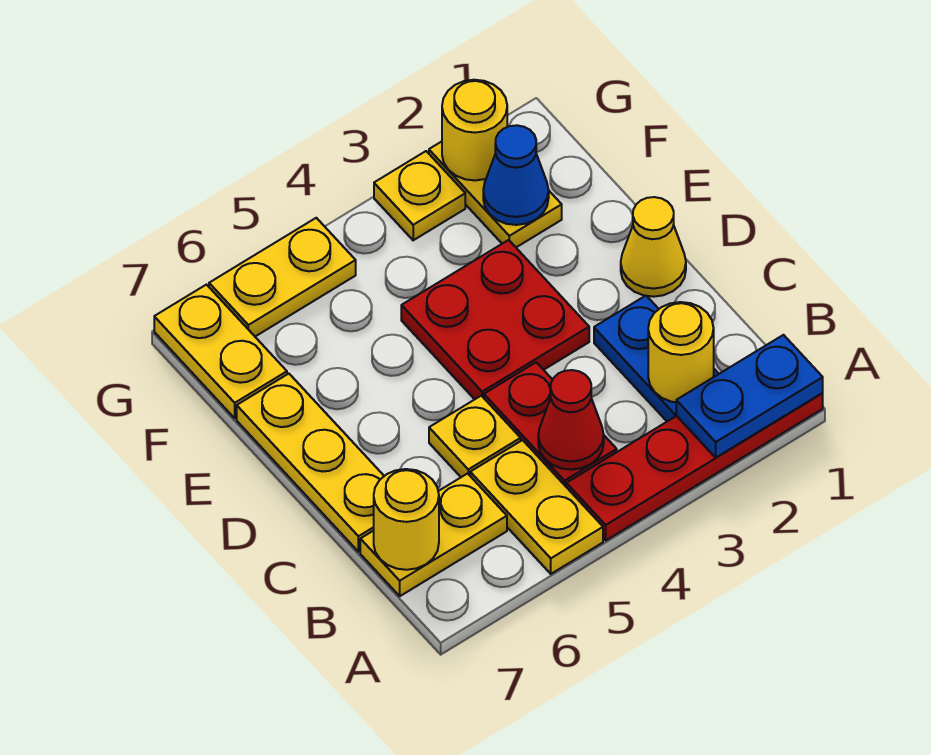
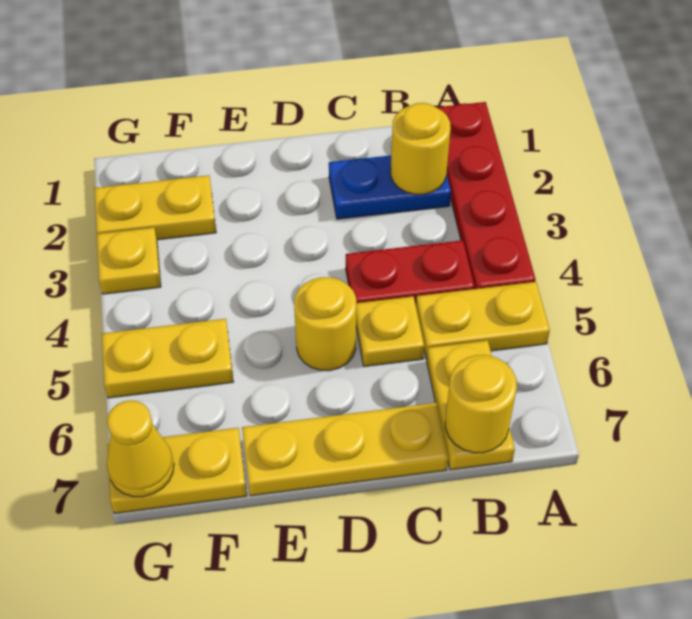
blue 1x2 plate [676,335,823,457] -> none
red 1x1 cone [538,370,604,470] -> none
yellow 1x1 cone [621,197,686,297] -> yellow 1x1 cone moved to [107,400,174,497]
red 2x2 plate [401,240,589,399] -> none
blue 1x1 cone [483,125,549,225] -> none
yellow 1x1 round brick [442,80,507,180] -> yellow 1x1 round brick moved to [294,277,356,371]
yellow 1x2 plate [209,218,356,336] -> yellow 1x2 plate turned to [102,319,234,398]

